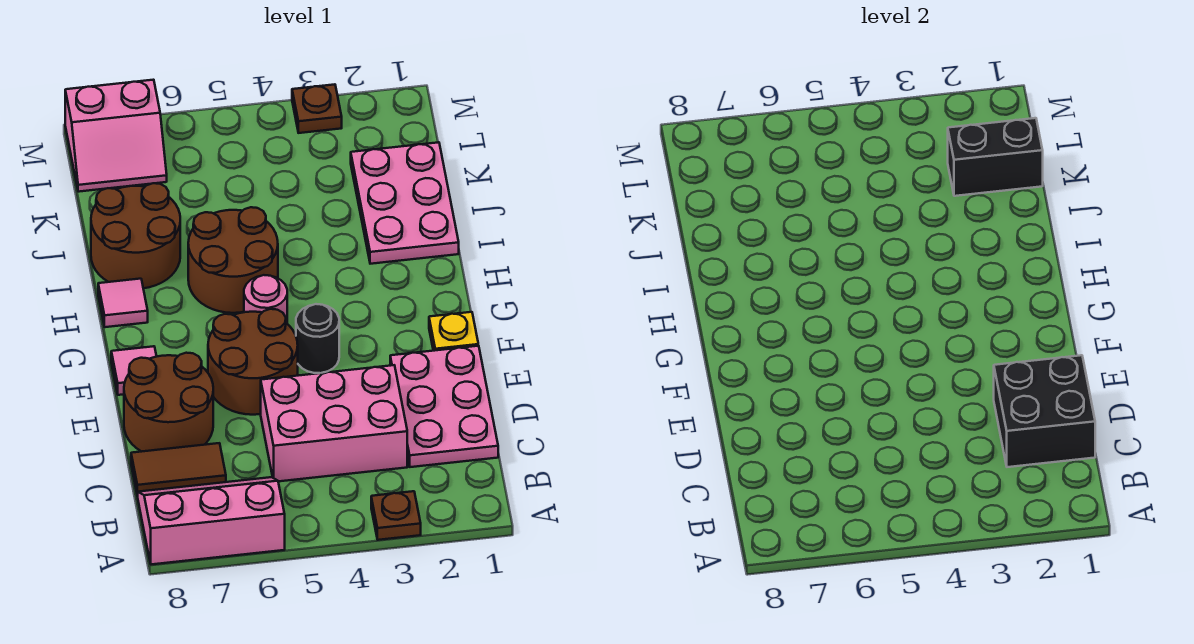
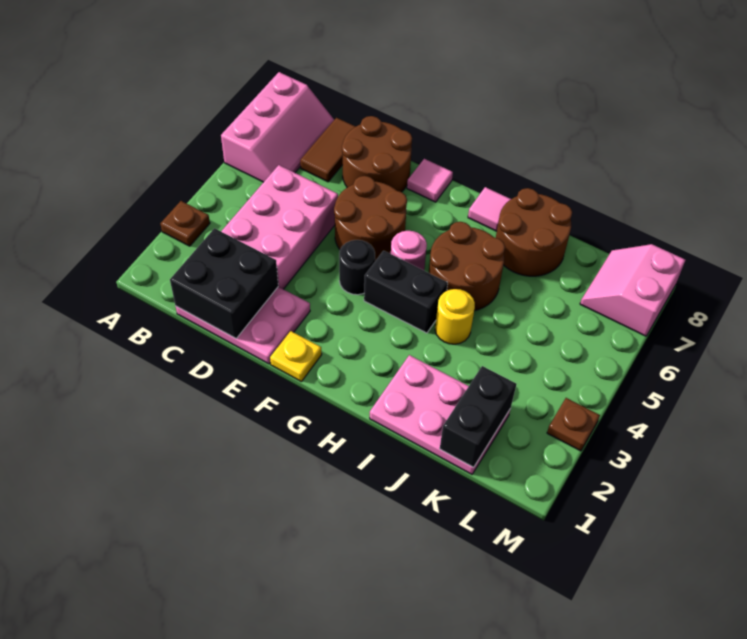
none -> black 1x2 brick [364,251,448,333]
none -> yellow 1x1 round brick [435,289,475,344]

